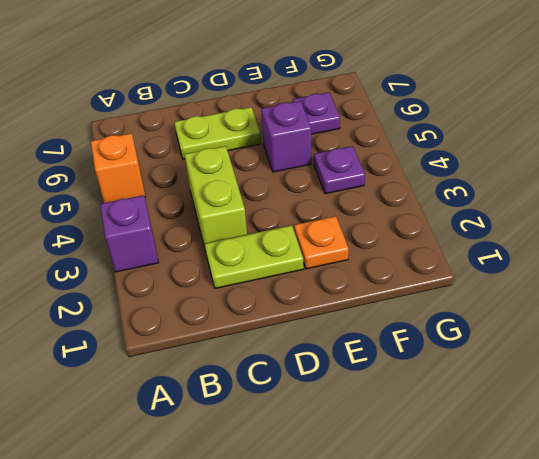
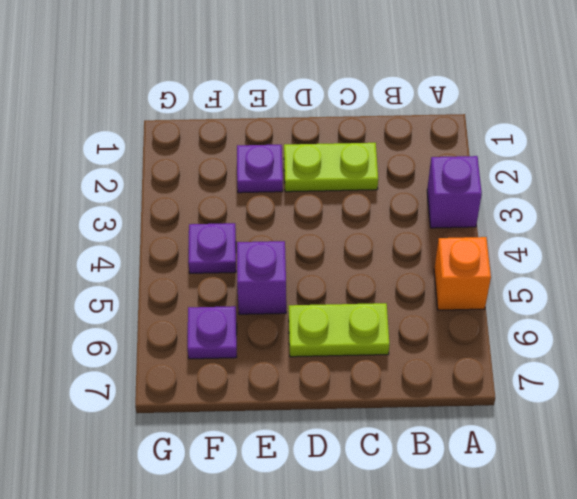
lime 1x2 brick [184,146,247,248] -> none
orange 1x1 plate [294,216,349,269] -> purple 1x1 plate [237,145,283,193]

